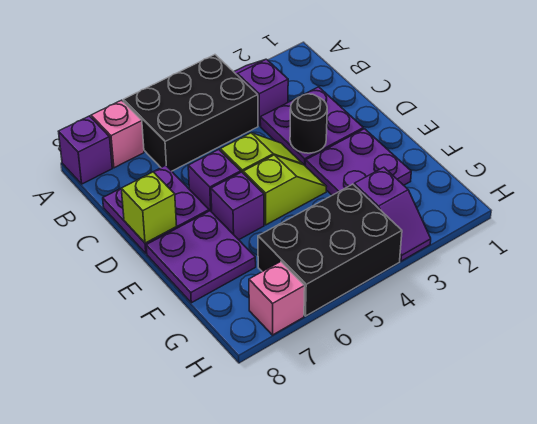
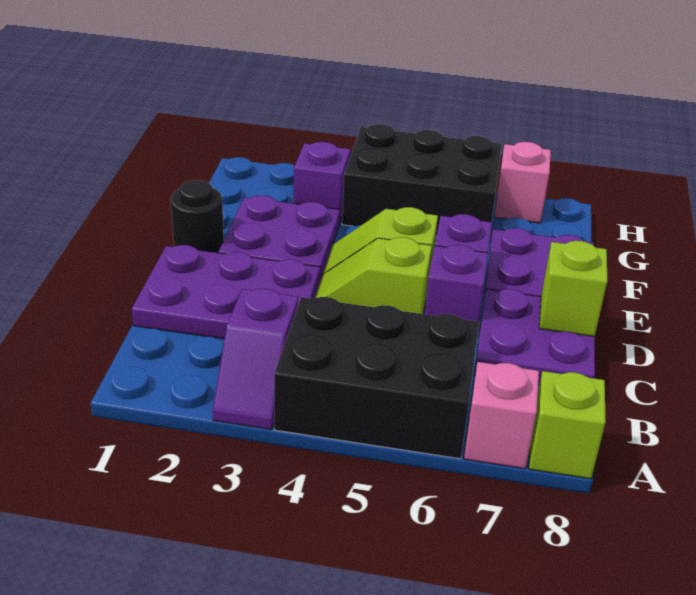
purple 1x1 brick [59,116,112,184] -> lime 1x1 brick [529,371,606,479]
purple 2x2 plate [260,87,363,166] -> purple 2x3 plate [132,245,320,339]
black 1x1 round brick [290,94,327,153] -> black 1x1 round brick moved to [171,180,224,253]

